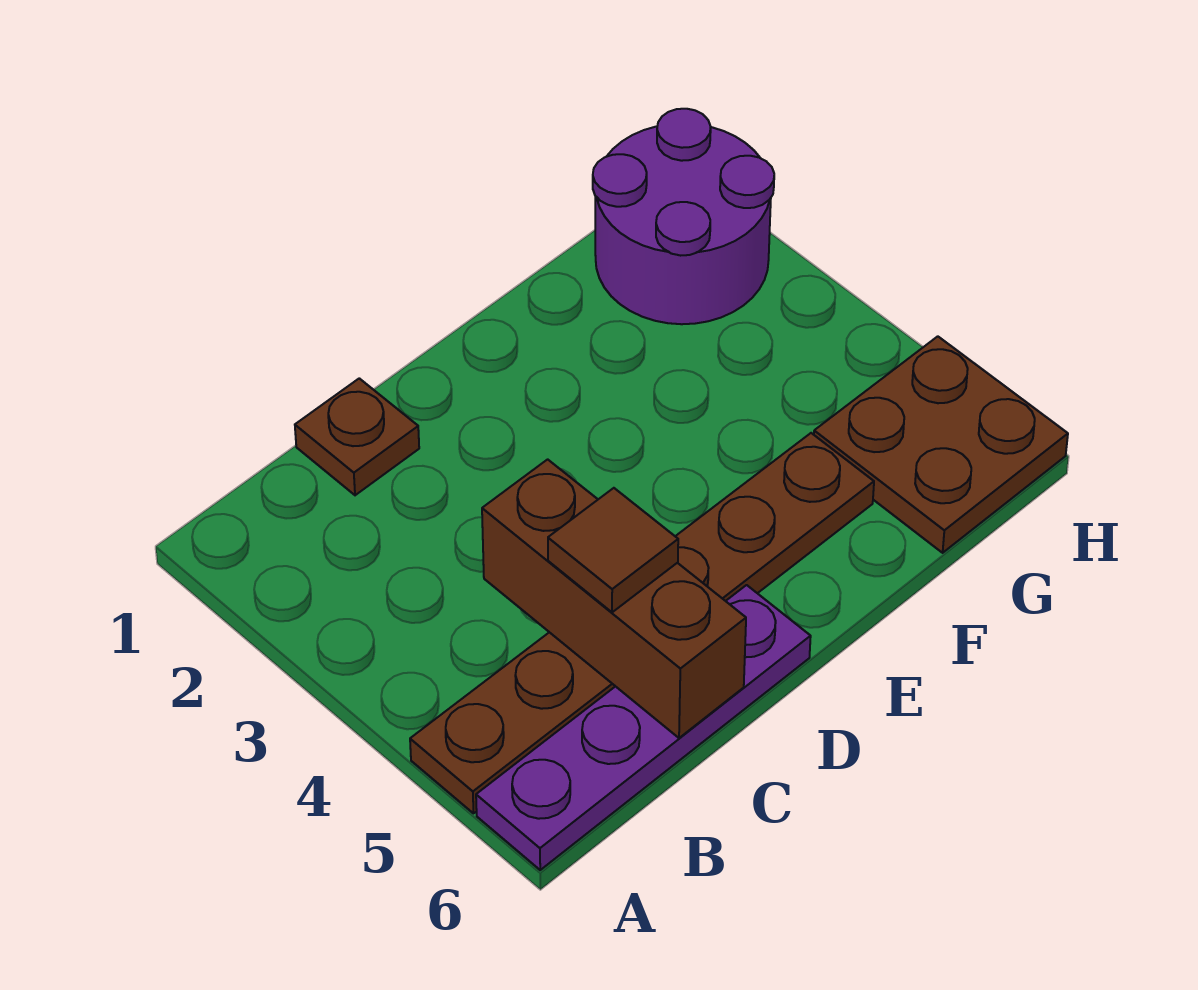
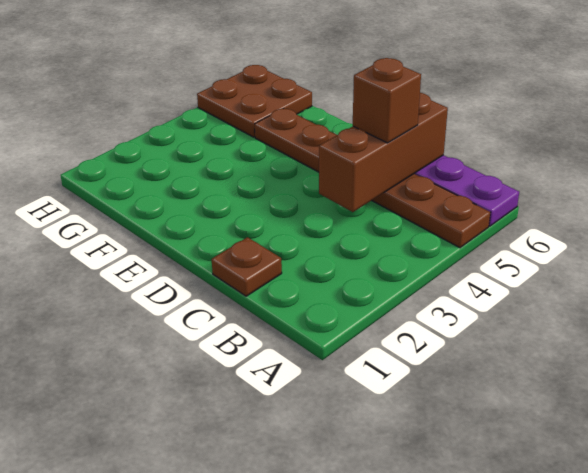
brown 1x1 tile [548,488,678,612] -> brown 1x1 brick [353,58,421,143]
purple 2x2 round brick [593,109,774,324] -> none

